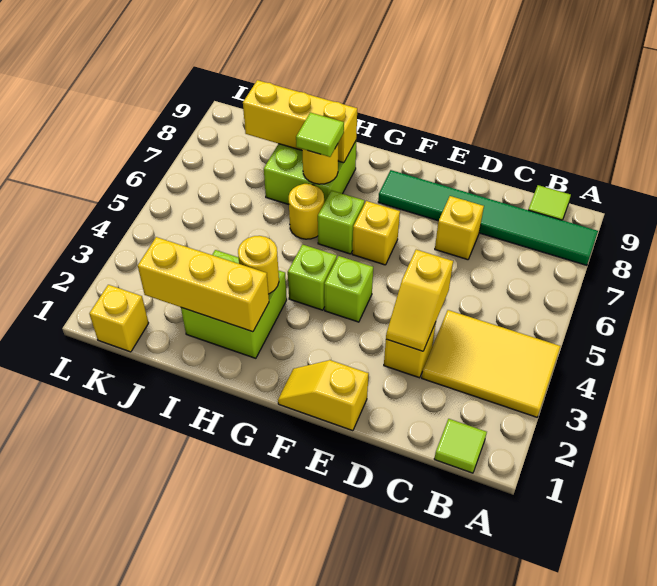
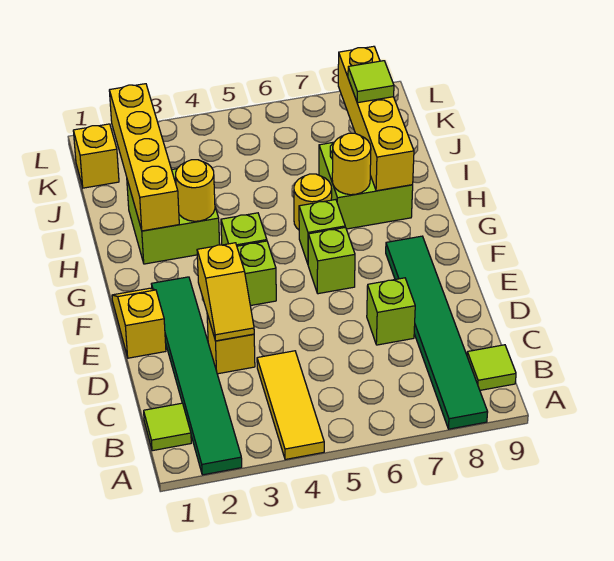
none -> green 1x6 tile [152,277,242,475]
yellow 2x3 tile [422,310,561,417] -> yellow 1x3 tile [257,351,324,460]
yellow 1x2 slope [386,250,453,351] -> yellow 1x2 slope turned to [197,243,254,341]
yellow 1x1 brick [435,196,484,260] -> lime 1x1 brick [367,278,415,345]
yellow 1x1 brick [352,201,400,265] -> lime 1x1 brick [308,227,355,294]
yellow 1x3 brick [138,237,269,332] -> yellow 1x4 brick [109,84,179,231]
lime 1x1 tile [296,112,344,157] -> lime 1x1 tile moved to [348,61,394,103]
yellow 1x3 brick [243,80,357,163] -> yellow 1x4 brick [338,46,414,191]

